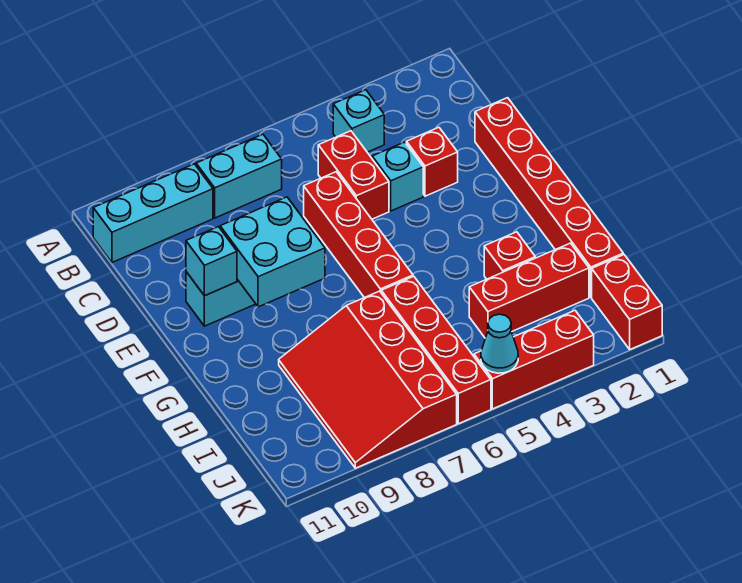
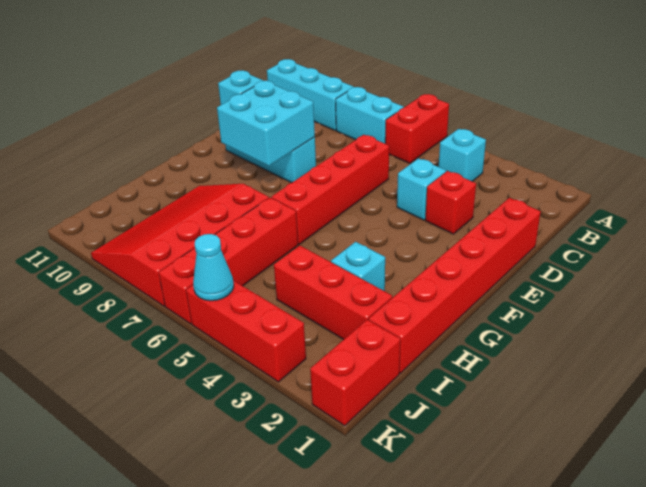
red 1x2 brick [318,131,389,219] -> red 1x2 brick moved to [385,94,449,163]
red 1x1 brick [484,232,535,279] -> cyan 1x1 brick [331,242,385,291]

